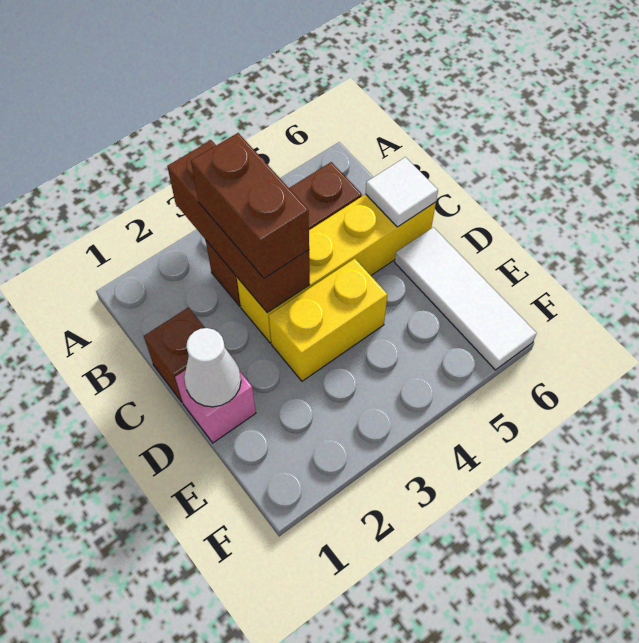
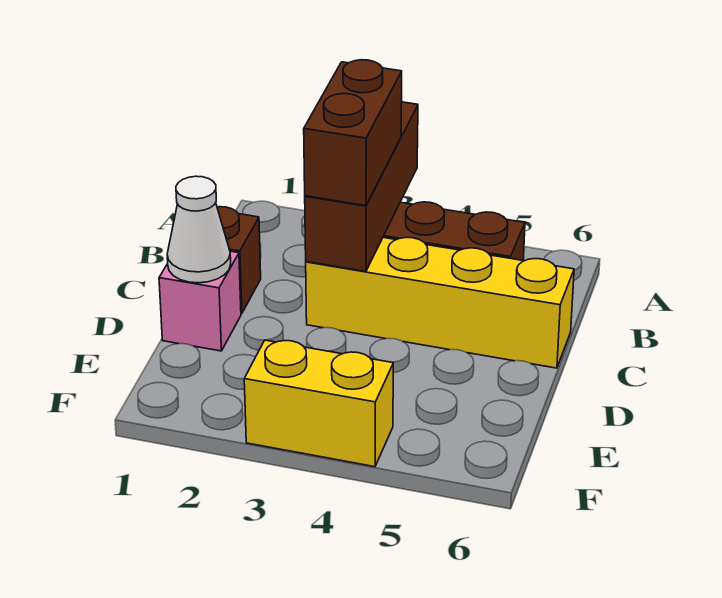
white 1x1 tile [365,157,438,227] -> none
yellow 1x2 brick [269,259,387,381] -> yellow 1x2 brick moved to [244,340,393,467]
white 1x3 tile [395,227,536,370] -> none

